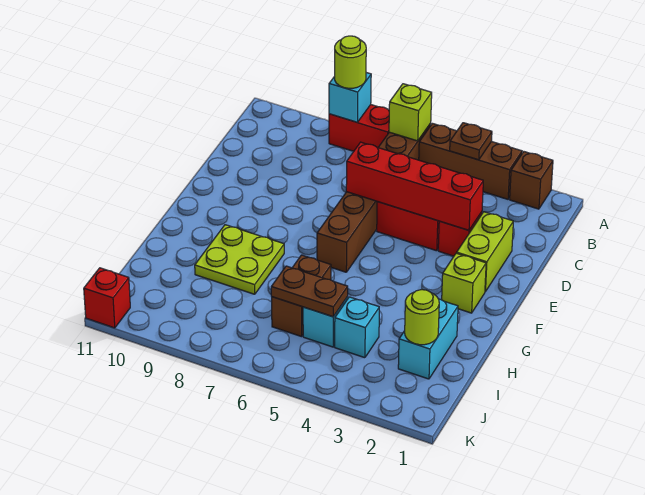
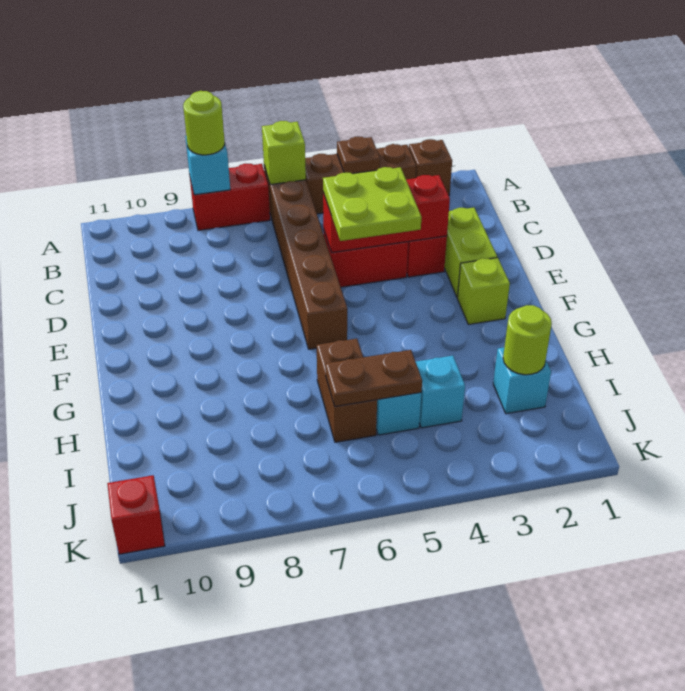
red 1x4 brick [346,142,483,230] -> red 1x3 brick [323,175,450,253]
lime 2x2 plate [195,225,284,294] -> lime 2x2 plate moved to [323,167,421,241]
cyan 1x2 brick [398,299,458,379] -> cyan 1x1 brick [493,347,551,414]

